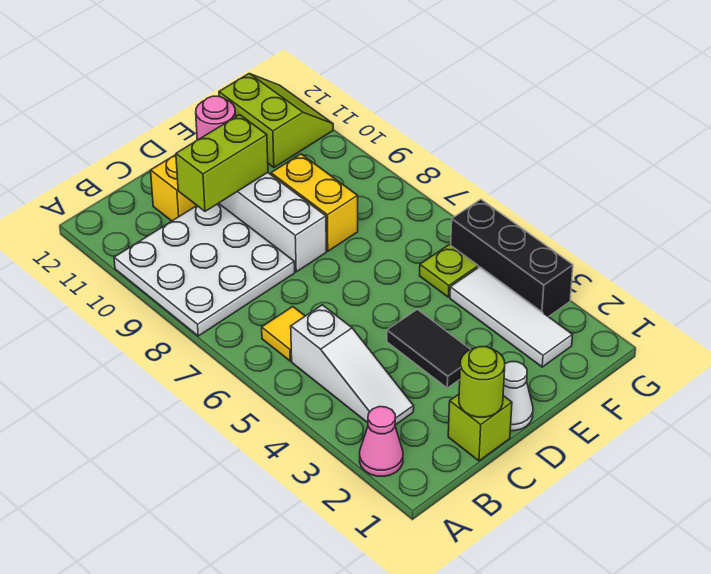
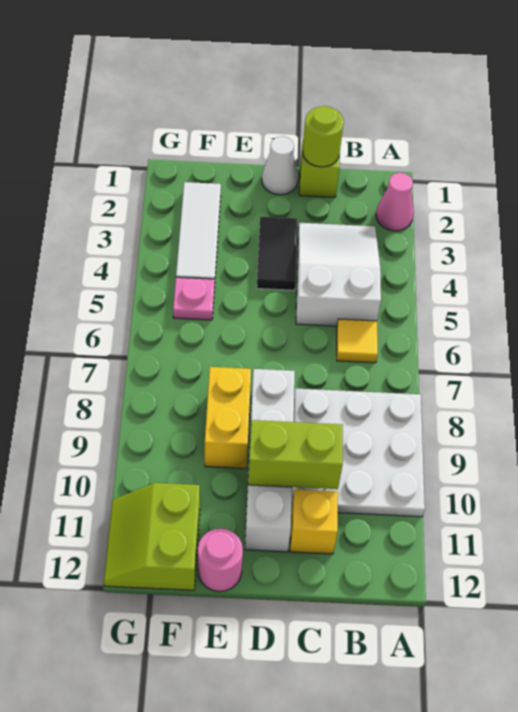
white 1x3 slope [291,305,414,425] -> white 2x3 slope [296,223,381,326]
lime 1x1 plate [420,245,478,297] -> pink 1x1 plate [173,277,215,320]
black 1x3 brick [451,199,573,317] -> none

